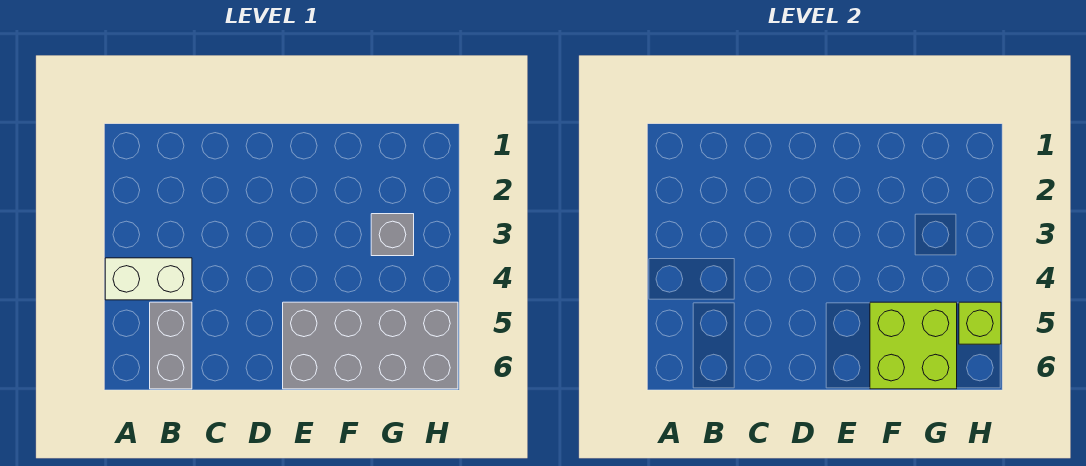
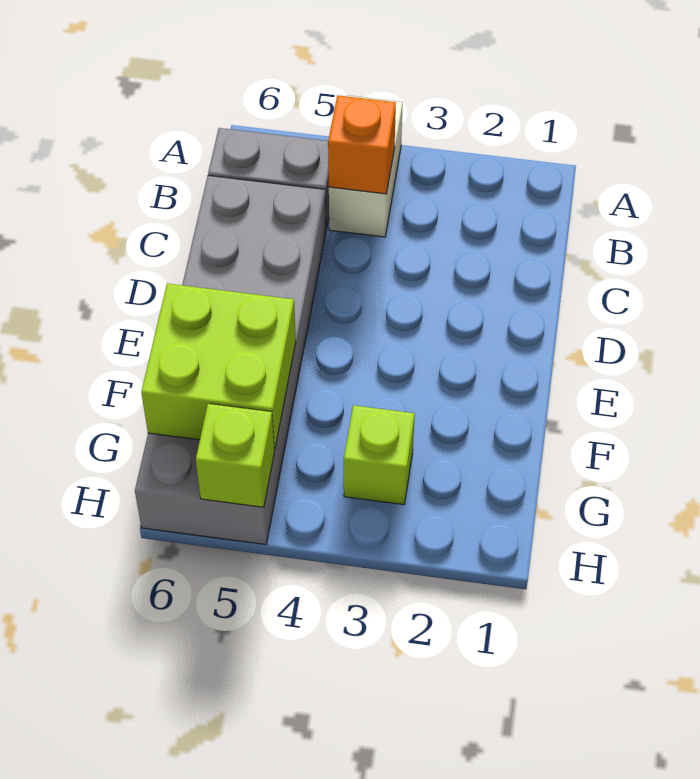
none -> orange 1x1 brick [328,95,396,194]
grey 2x4 brick [283,302,458,389] -> grey 2x6 brick [135,176,326,544]
grey 1x1 brick [371,214,414,256] -> lime 1x1 brick [344,405,415,505]

